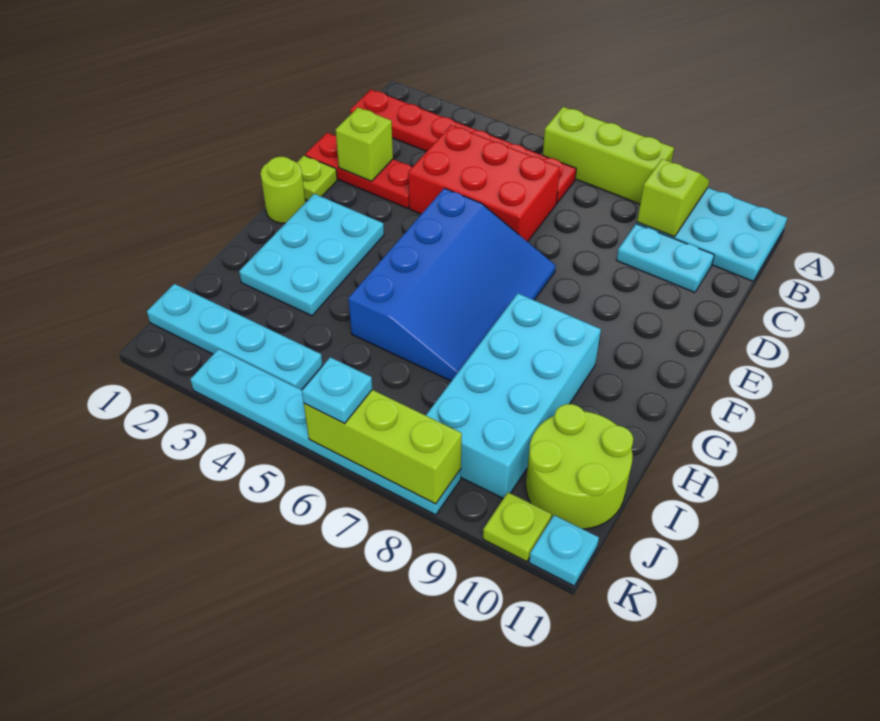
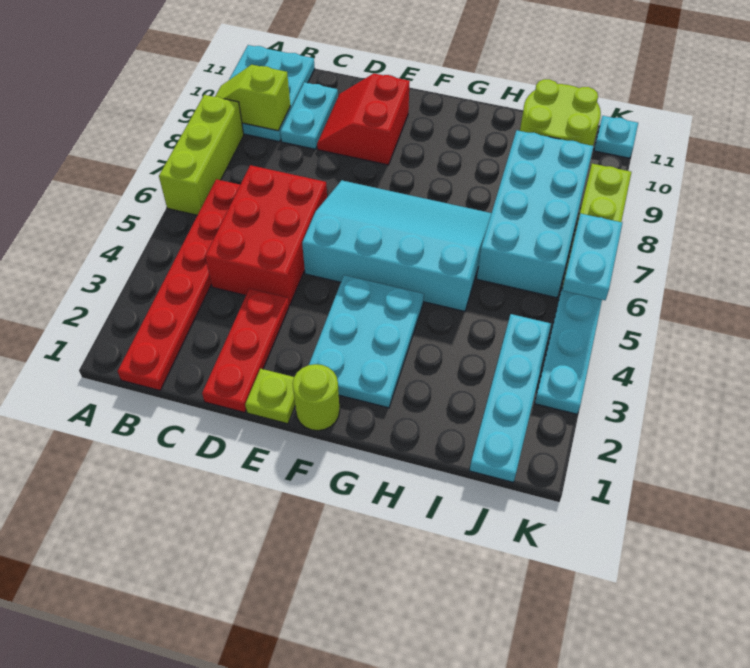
lime 1x1 brick [336,107,393,181] -> none
none -> red 2x2 slope [317,74,410,165]
blue 3x4 slope [348,188,556,381] -> cyan 3x4 slope [302,180,491,311]
cyan 2x3 plate [239,194,384,316] -> cyan 2x3 plate turned to [309,275,424,408]
cyan 2x4 brick [426,293,601,499] -> cyan 2x4 brick turned to [477,130,594,298]
cyan 1x1 plate [302,357,372,424] -> cyan 1x2 plate [562,214,622,300]
lime 1x1 plate [483,492,552,562] -> none

